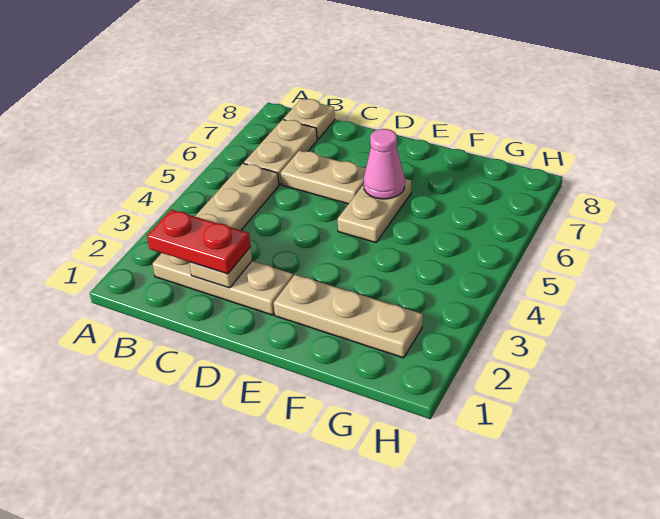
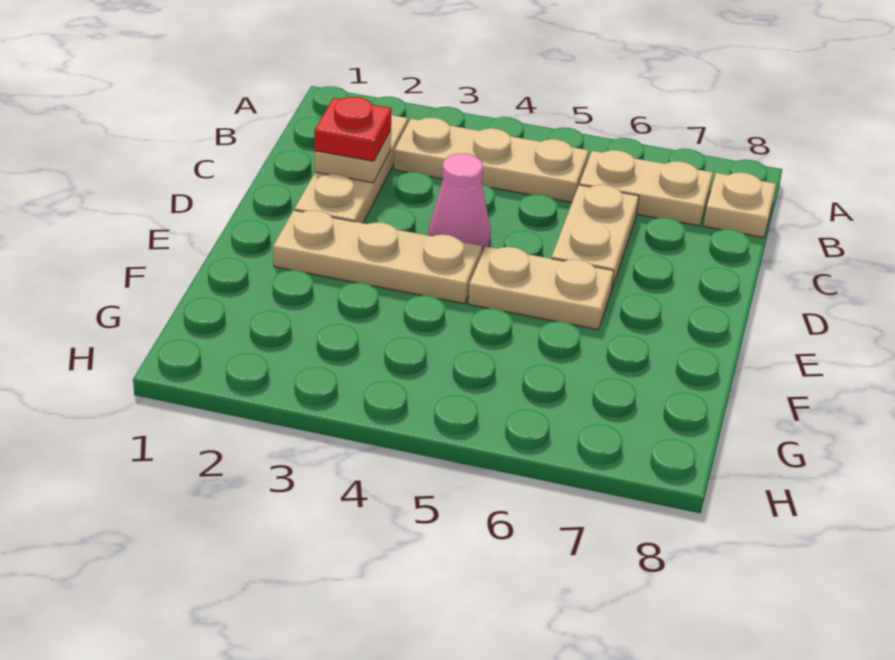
red 1x2 plate [147,210,250,274] -> red 1x1 plate [314,97,392,161]
tan 1x3 plate [274,275,423,358] -> tan 1x3 plate turned to [273,210,482,304]
pink 1x1 cone [364,129,405,199] -> pink 1x1 cone moved to [428,153,491,253]

